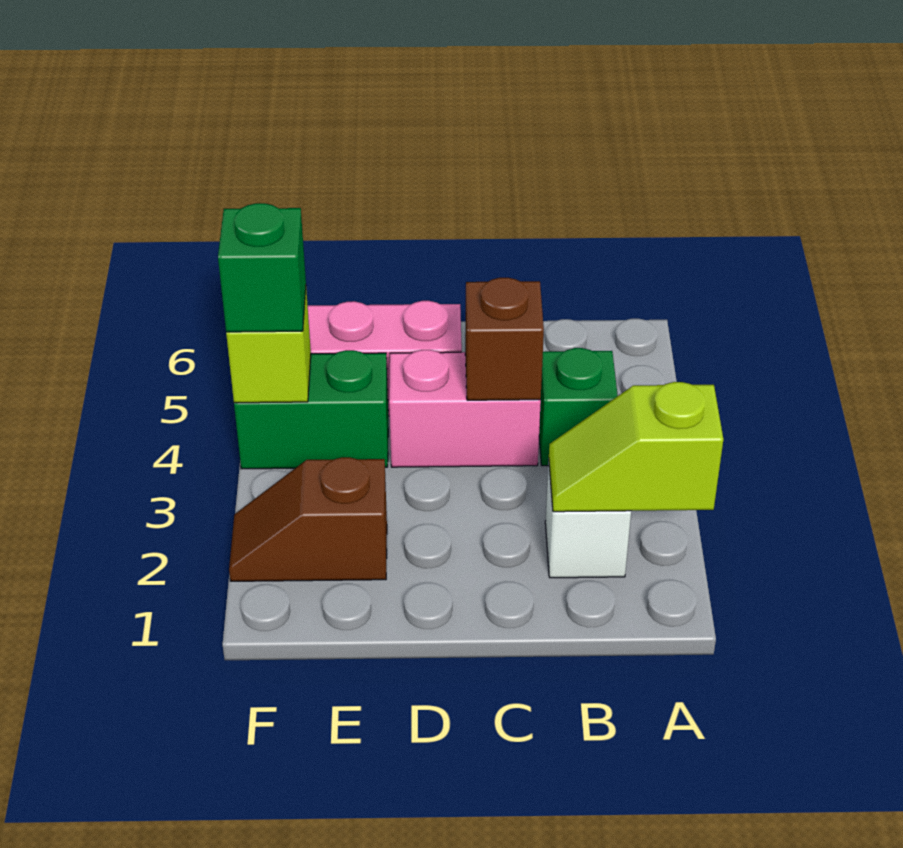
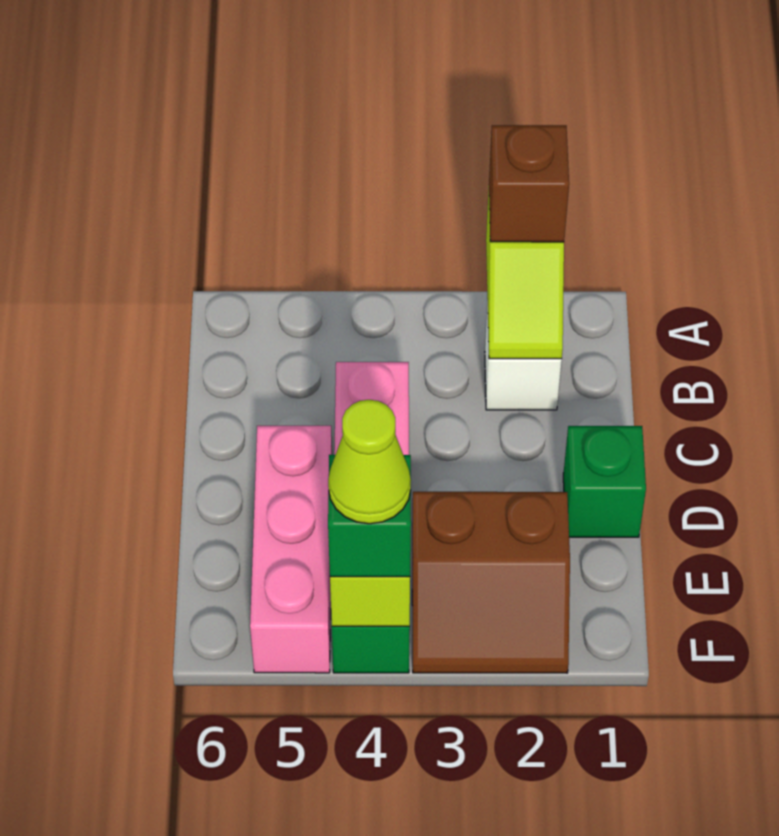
green 1x1 brick [539,348,618,466] -> green 1x1 brick moved to [563,426,646,537]
brown 1x1 brick [465,278,544,400] -> brown 1x1 brick moved to [489,125,569,242]
brown 1x2 slope [229,457,387,581] -> brown 2x2 slope [412,492,570,673]
none -> lime 1x1 cone [328,400,411,524]

